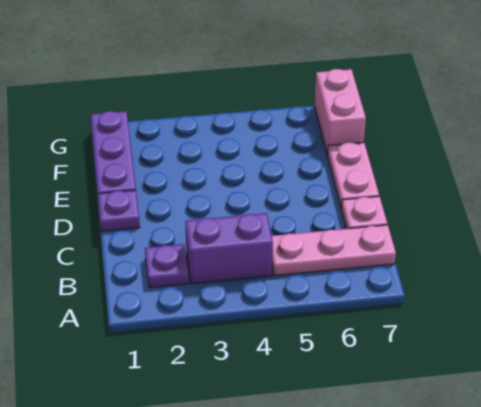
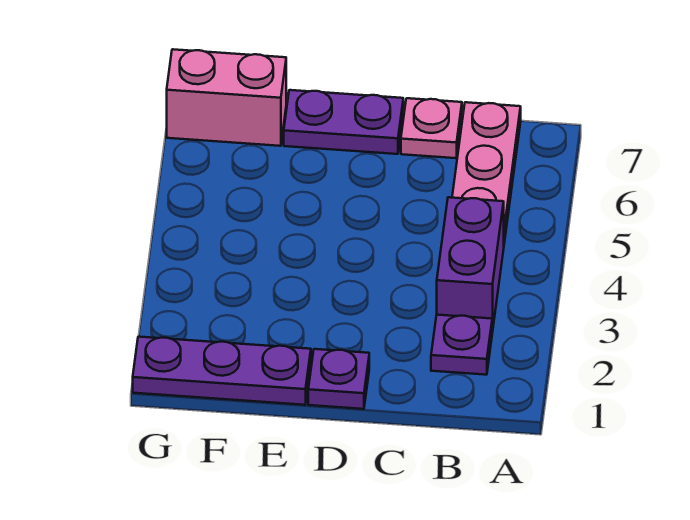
pink 1x2 plate [327,142,379,208] -> purple 1x2 plate [284,90,403,154]

